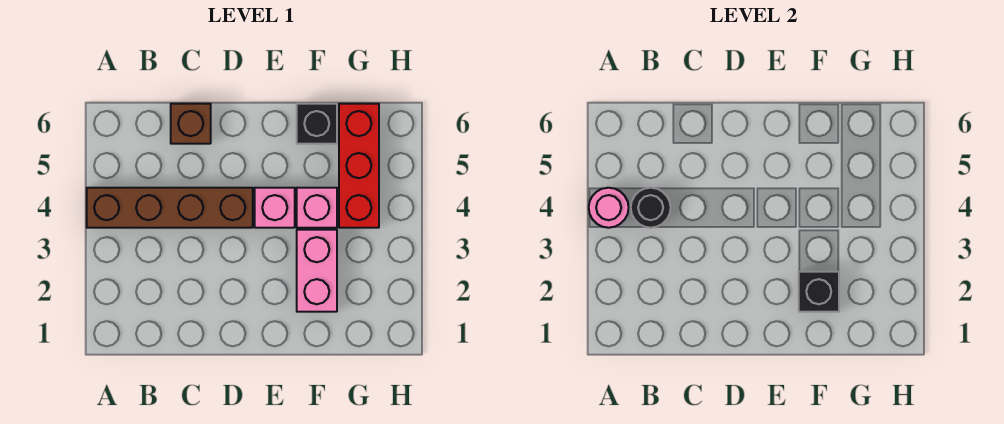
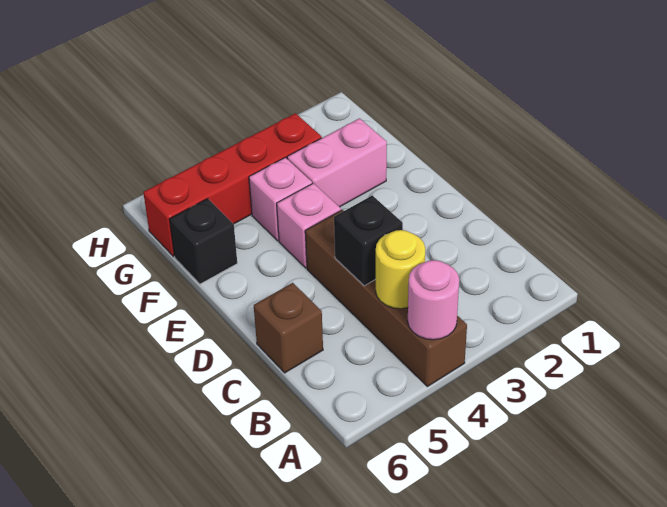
black 1x1 round brick [631,188,671,228] -> yellow 1x1 round brick [376,230,425,309]
black 1x1 brick [799,272,839,312] -> black 1x1 brick moved to [334,195,403,286]
red 1x3 brick [339,104,379,228] -> red 1x4 brick [143,113,322,256]

